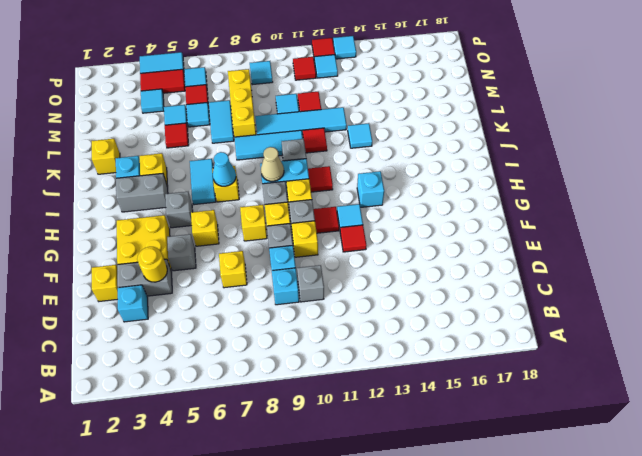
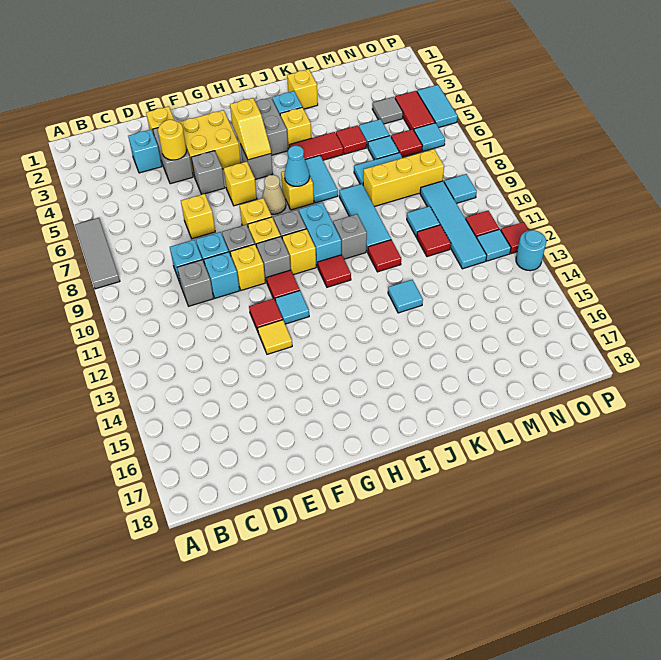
none -> grey 1x3 tile [75,218,120,289]
none -> yellow 1x1 tile [258,320,292,354]
none -> yellow 1x2 slope [230,98,271,160]
cyan 1x1 brick [357,171,384,207] -> cyan 1x1 brick moved to [204,252,240,298]
cyan 1x2 tile [190,159,216,205] -> cyan 1x2 tile turned to [305,156,338,203]
tan 1x1 cone [261,147,284,181] -> tan 1x1 cone moved to [262,175,286,214]
none -> red 1x2 tile [289,132,343,160]
cyan 1x4 tile [255,107,347,135] -> cyan 1x4 tile moved to [420,181,487,269]
cyan 1x1 tile [141,89,164,113] -> grey 1x1 tile [372,97,403,124]
cyan 1x1 tile [333,36,356,59] -> cyan 1x1 round brick [516,230,546,271]

